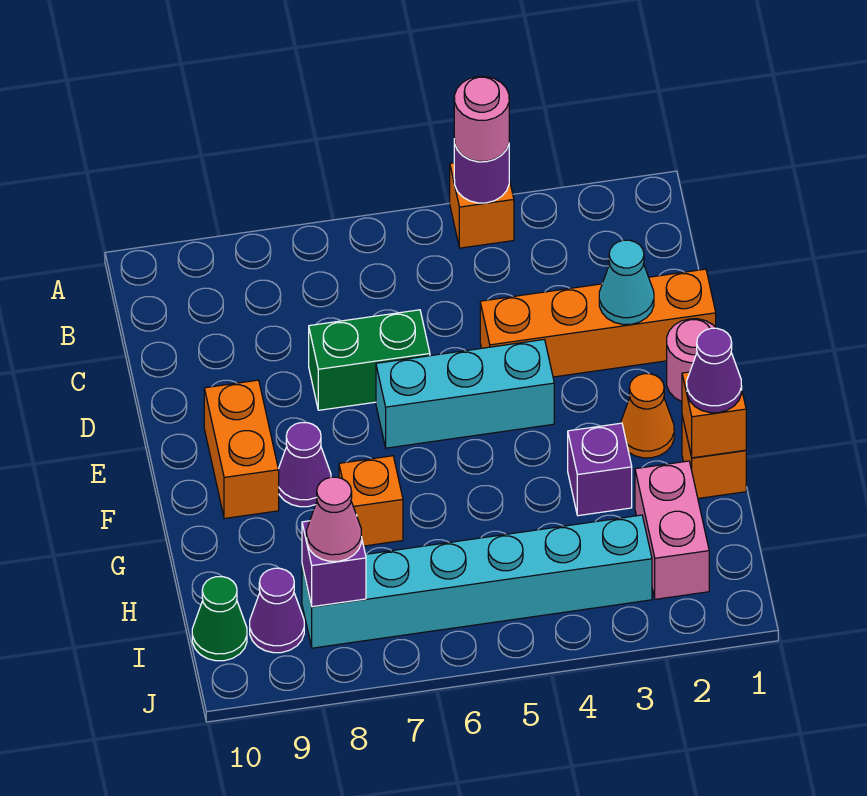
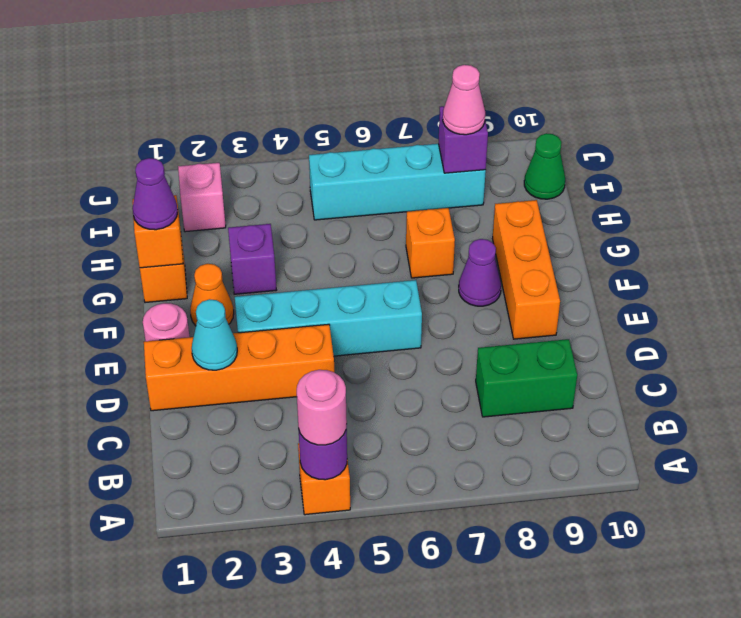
green 1x2 brick [309,310,430,410] -> green 1x2 brick moved to [476,339,577,417]
cyan 1x3 brick [376,340,554,448] -> cyan 1x4 brick [235,280,422,356]
orange 1x2 brick [204,380,279,519] -> orange 1x3 brick [493,200,560,339]
pink 1x2 brick [635,461,709,599] -> pink 1x1 brick [178,163,226,232]
cyan 1x6 brick [302,515,652,648] -> cyan 1x4 brick [309,144,486,220]
purple 1x1 cone [250,568,304,653] -> none

